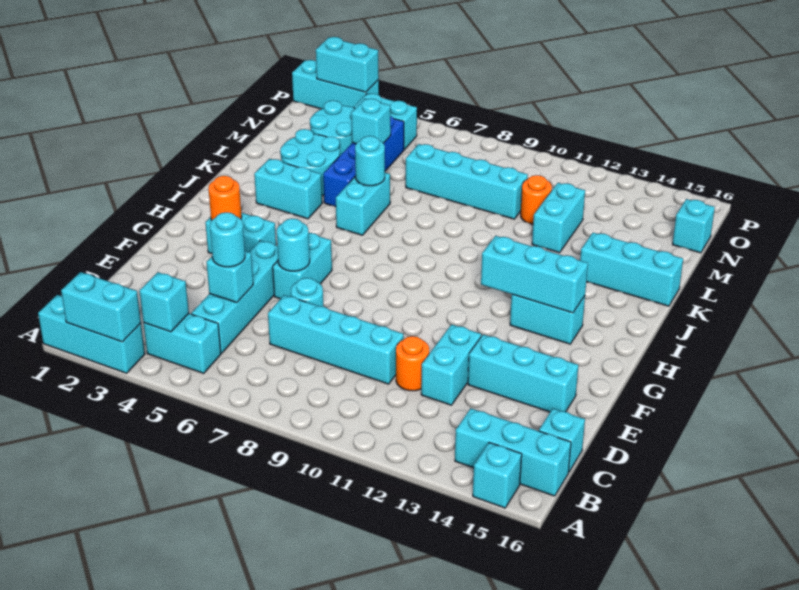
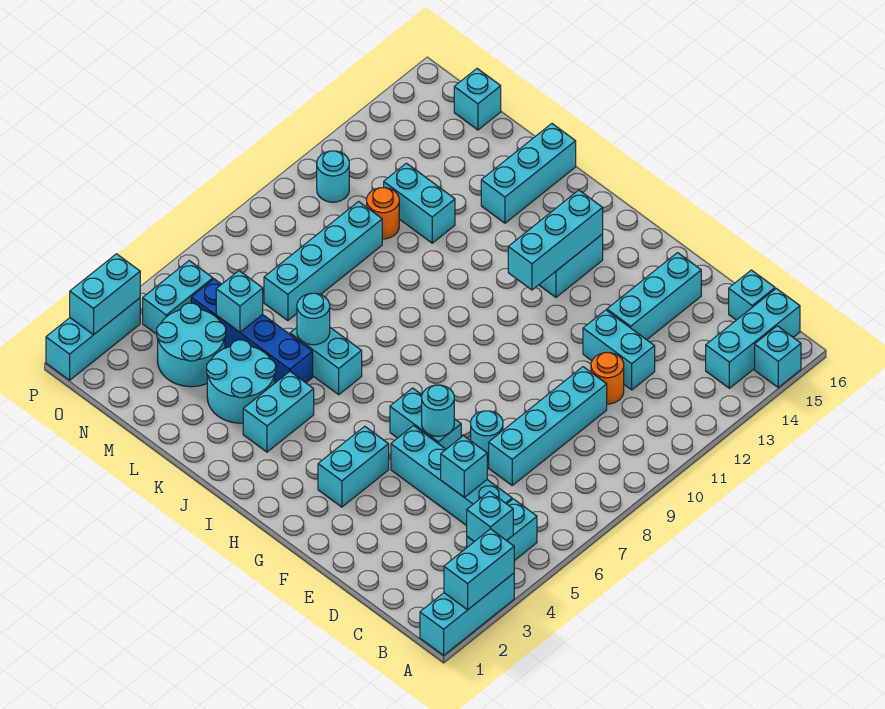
cyan 1x1 round brick [210,212,245,267] -> cyan 1x1 round brick moved to [317,151,349,202]
orange 1x1 round brick [208,176,242,220] -> none

